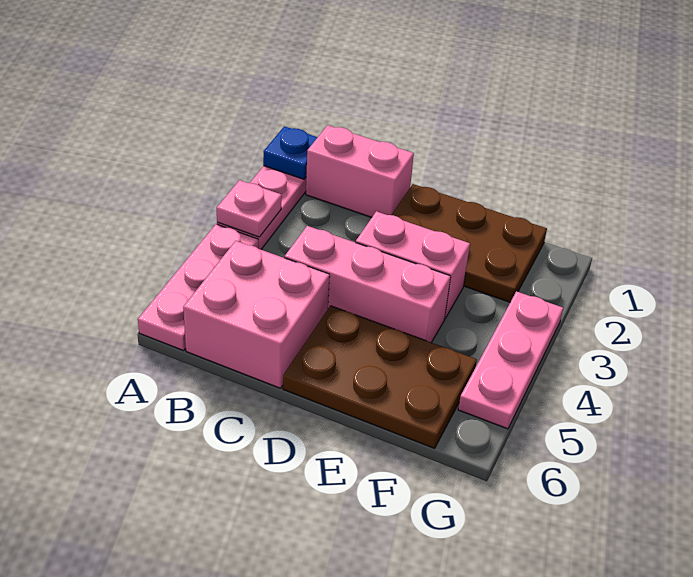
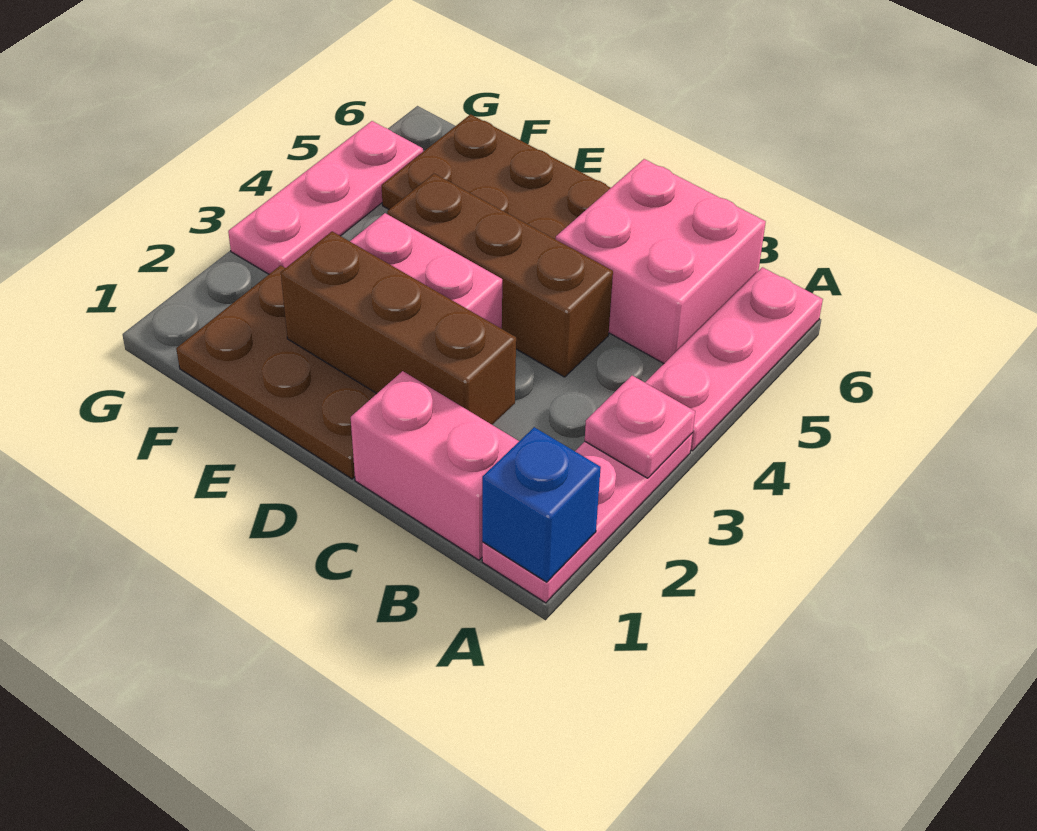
blue 1x1 plate [263,126,318,179] -> blue 1x1 brick [482,427,601,582]
none -> brown 1x3 brick [281,231,516,424]
pink 1x3 brick [284,226,451,343] -> brown 1x3 brick [387,174,613,377]

